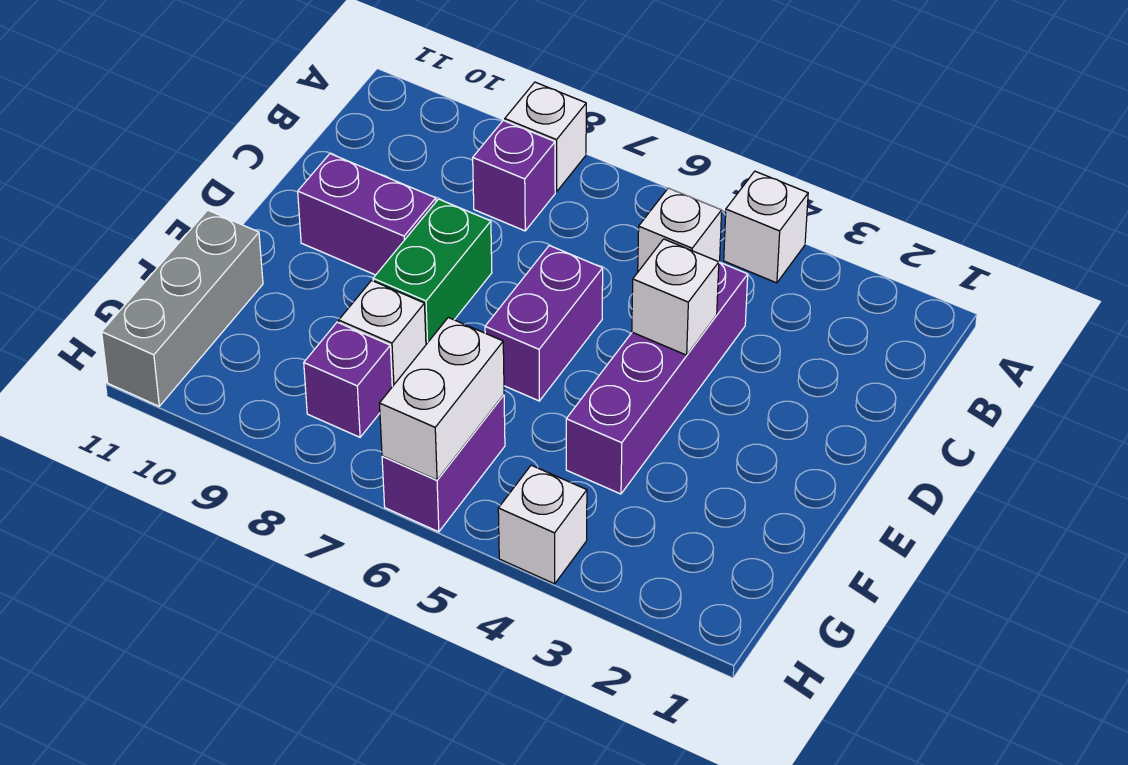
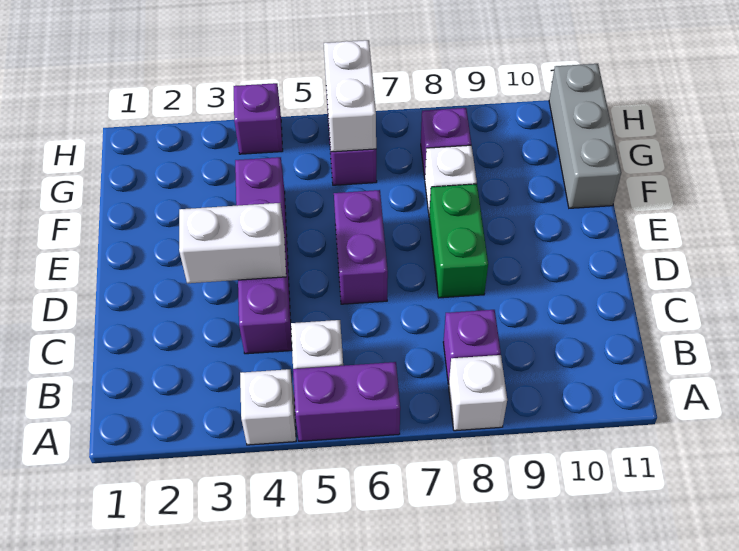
white 1x1 brick [632,239,719,355] -> white 1x2 brick [179,203,286,283]
purple 1x2 brick [298,154,436,275] -> purple 1x2 brick moved to [293,362,400,441]
white 1x1 brick [498,465,587,584] -> purple 1x1 brick [234,83,283,154]

